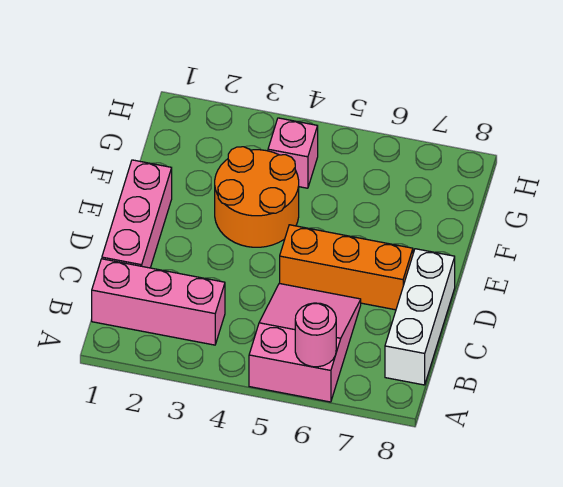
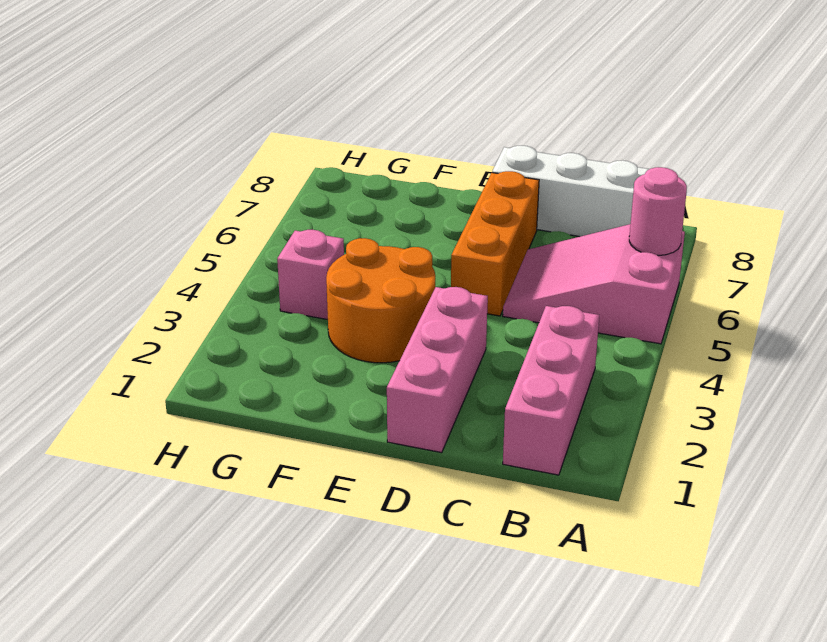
pink 1x3 brick [102,160,172,268] -> pink 1x3 brick turned to [387,287,488,453]

